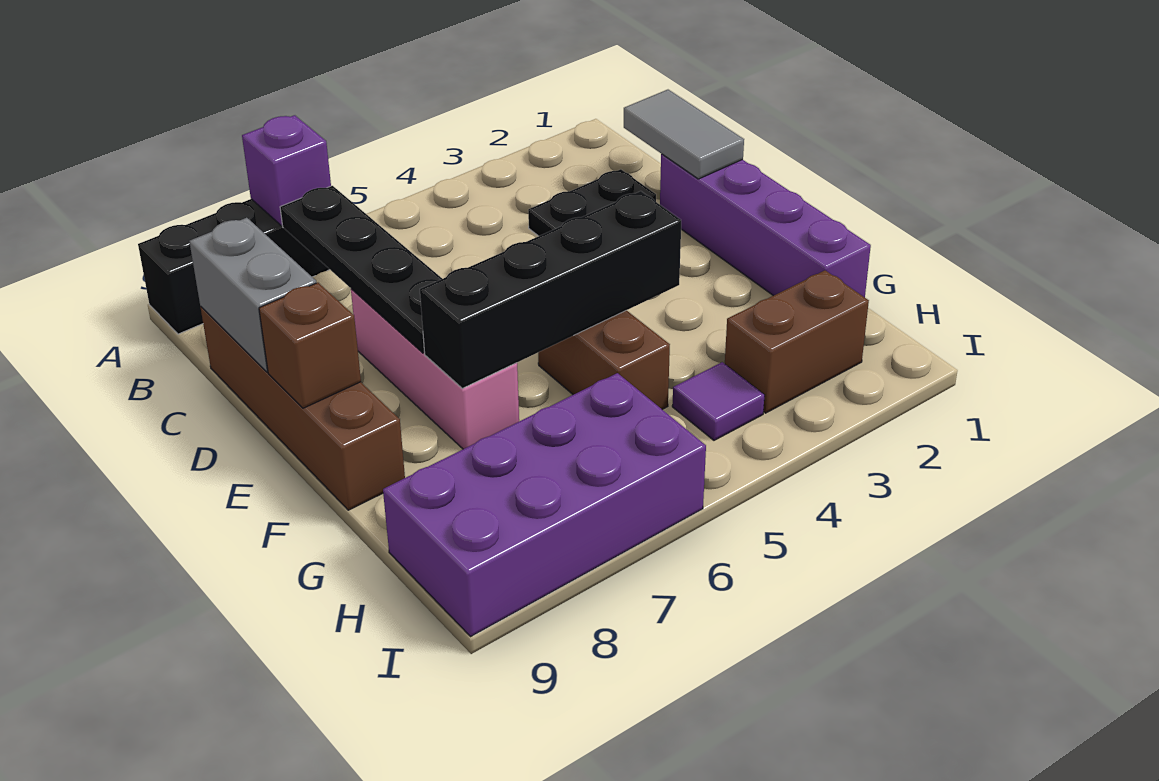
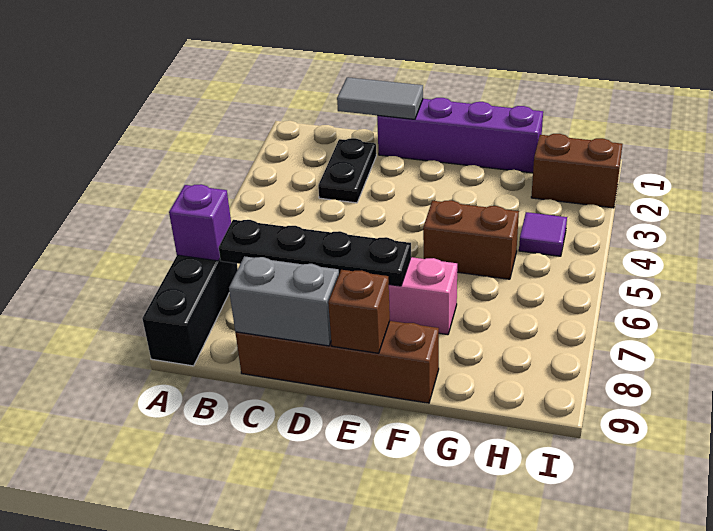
black 1x4 brick [420,191,681,388] -> none
brown 1x2 brick [724,270,869,413] -> brown 1x2 brick turned to [531,134,623,208]
purple 2x4 brick [383,373,706,636] -> none

